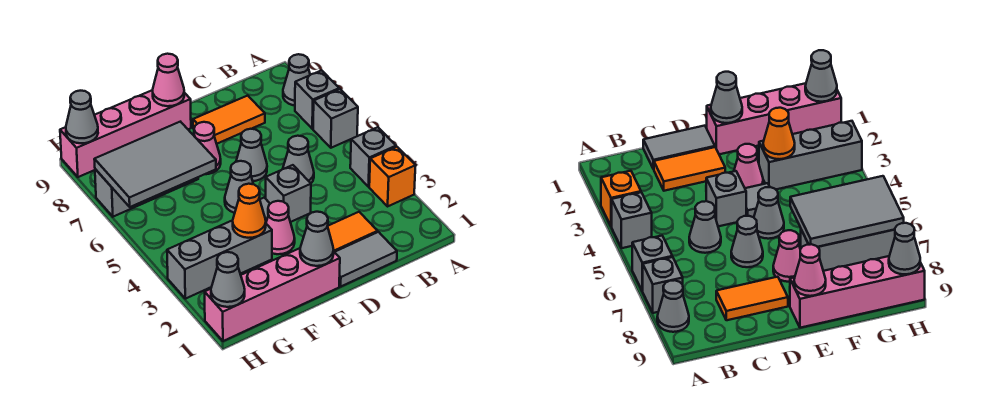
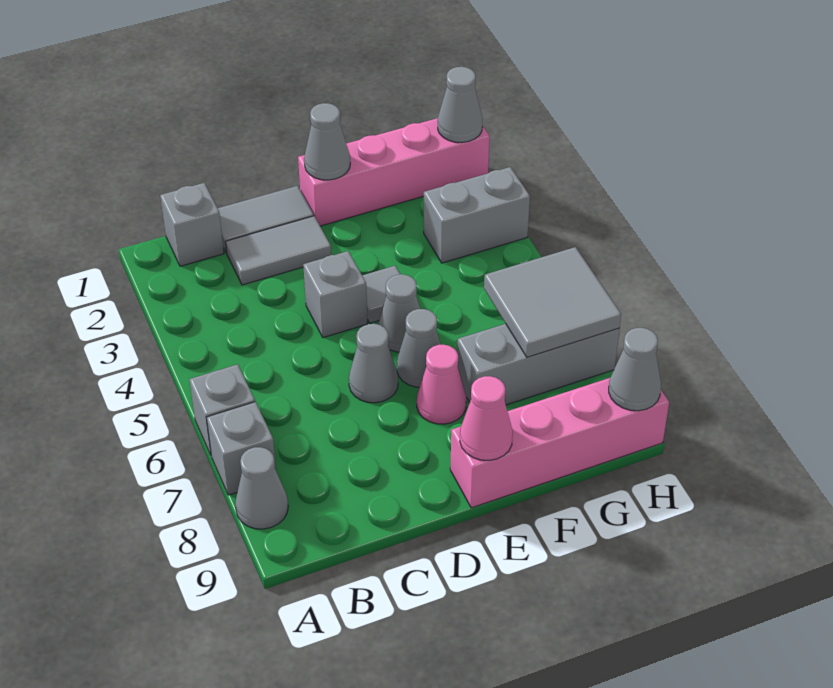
orange 1x1 brick [369,147,416,206] -> none
grey 1x1 brick [350,127,396,187] -> grey 1x1 brick moved to [160,183,224,266]
orange 1x2 tile [328,212,378,252] -> grey 1x2 tile [226,216,331,285]
grey 1x1 cone [283,136,314,183] -> grey 1x1 cone moved to [397,309,441,387]
orange 1x2 tile [193,96,265,144] -> none
pink 1x1 cone [266,201,295,254] -> none
grey 1x3 brick [167,220,272,299] -> grey 1x2 brick [424,167,530,263]
orange 1x1 cone [233,184,266,238] -> none
grey 2x3 tile [94,122,216,207] -> grey 2x2 tile [484,247,621,357]

